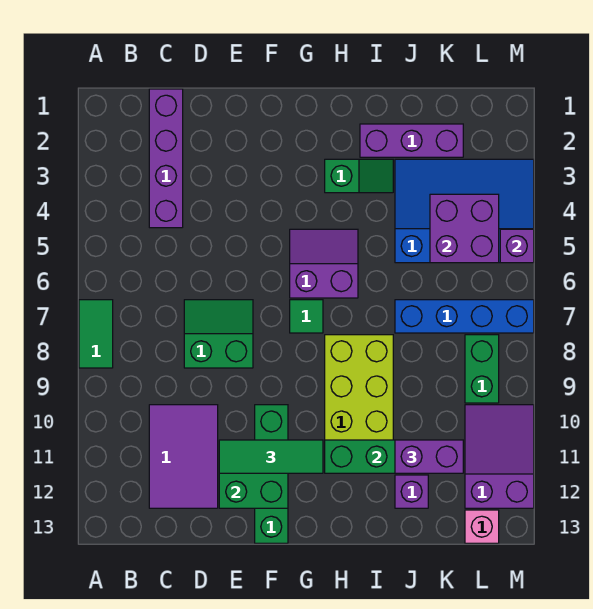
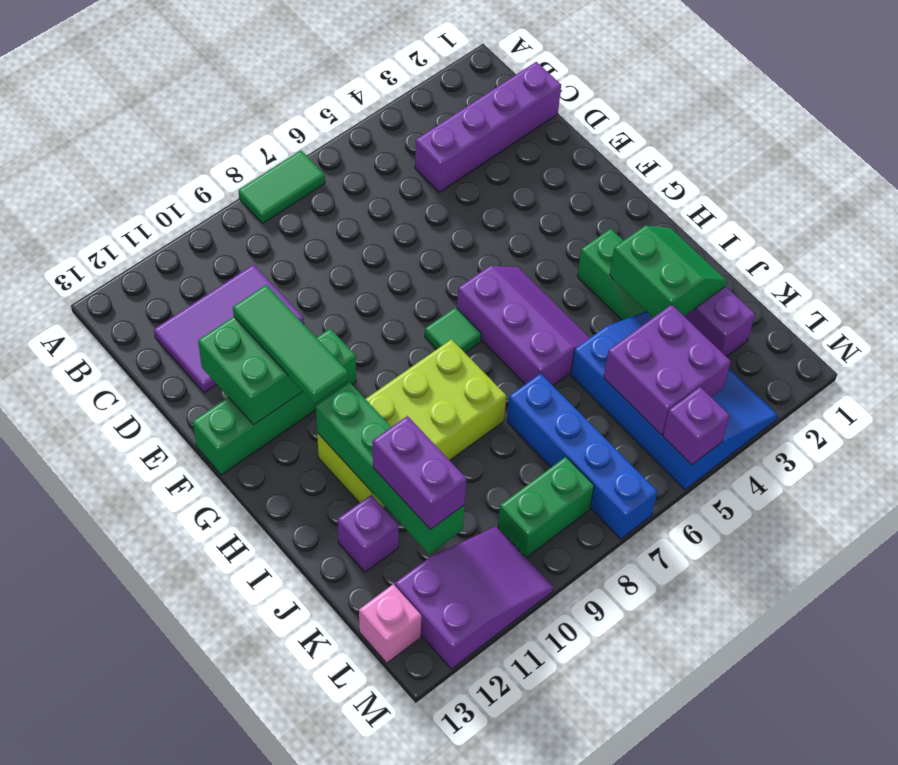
green 2x2 slope [184,300,253,368] -> green 2x2 slope moved to [610,226,727,318]
purple 2x2 slope [290,229,358,298] -> purple 2x3 slope [457,266,589,385]

